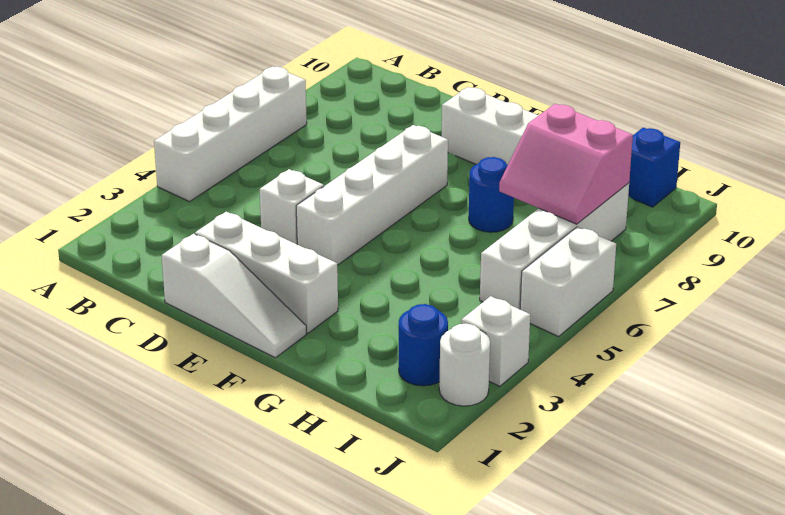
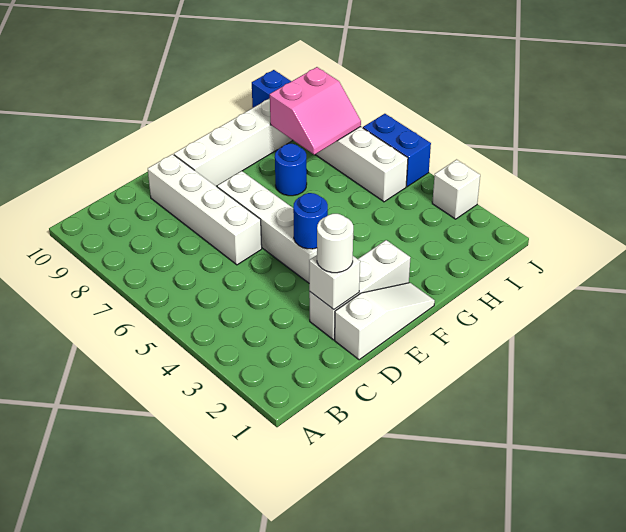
white 1x4 brick [154,66,307,202] -> white 1x4 brick moved to [148,154,262,265]
white 1x1 brick [260,169,324,244] -> white 1x1 brick moved to [309,255,360,310]
blue 1x1 round brick [399,304,448,386] -> blue 1x1 round brick moved to [293,193,328,249]
white 1x1 round brick [439,324,490,406] -> white 1x1 round brick moved to [317,214,353,273]
white 1x2 brick [520,227,616,336] -> blue 1x2 brick [363,114,431,187]

